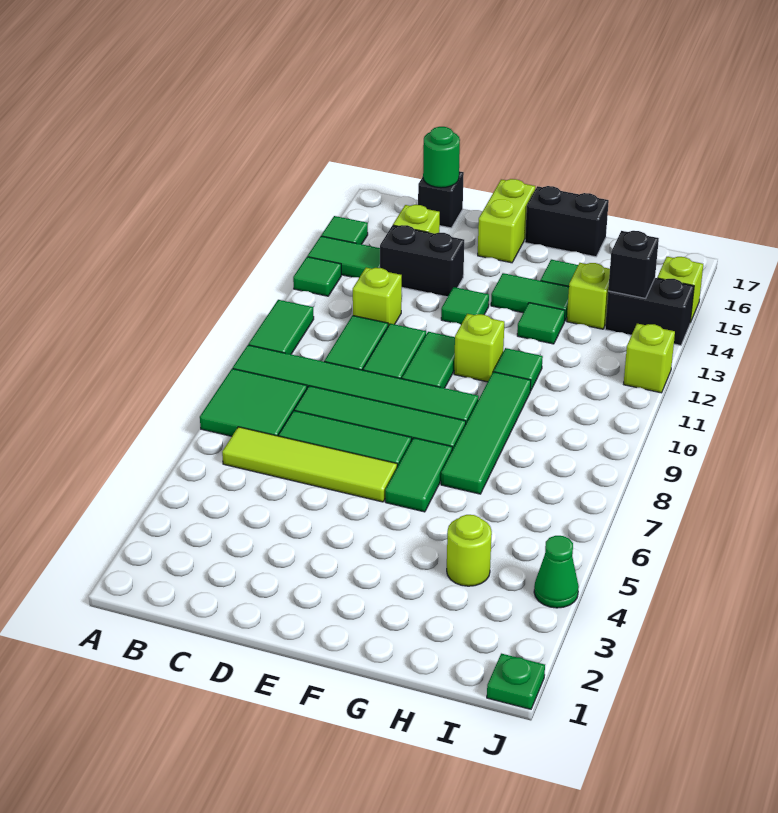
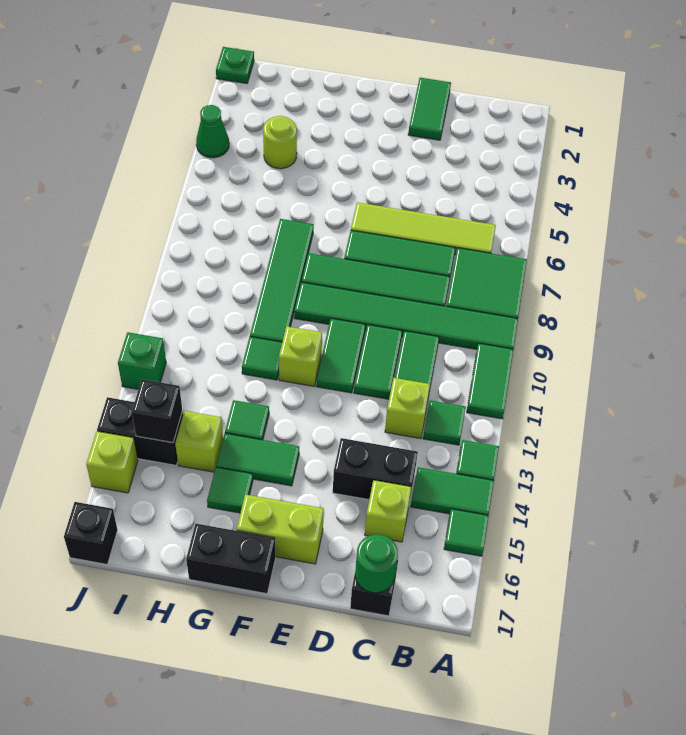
green 1x1 tile [441,287,489,324] -> green 1x1 tile moved to [423,400,466,445]
lime 1x2 brick [478,179,535,263] -> lime 1x2 brick turned to [237,494,324,564]
green 1x2 tile [385,438,452,512] -> green 1x2 tile moved to [408,78,451,140]
lime 1x1 brick [624,324,675,393] -> green 1x1 brick [118,332,166,389]
none -> black 1x1 brick [64,502,118,564]

